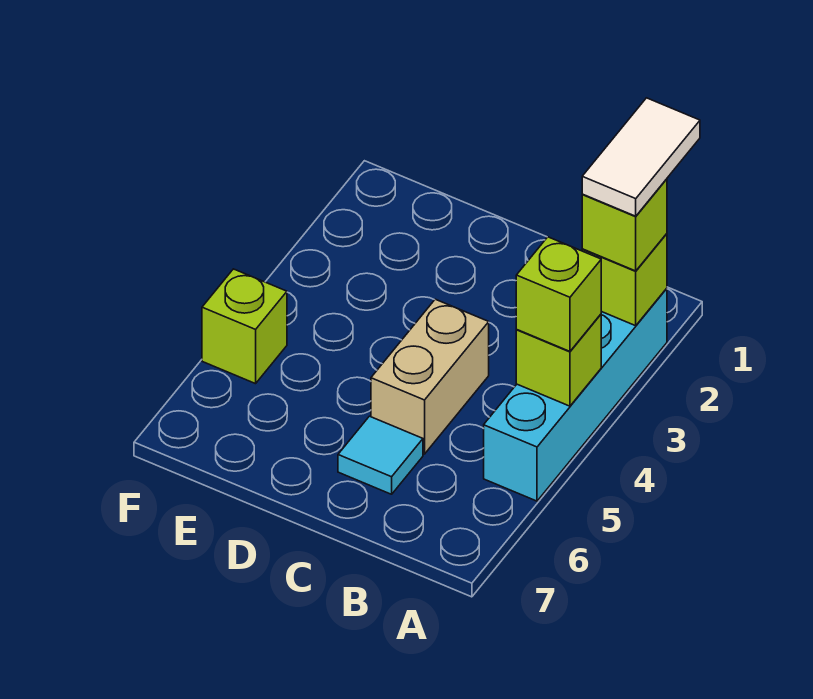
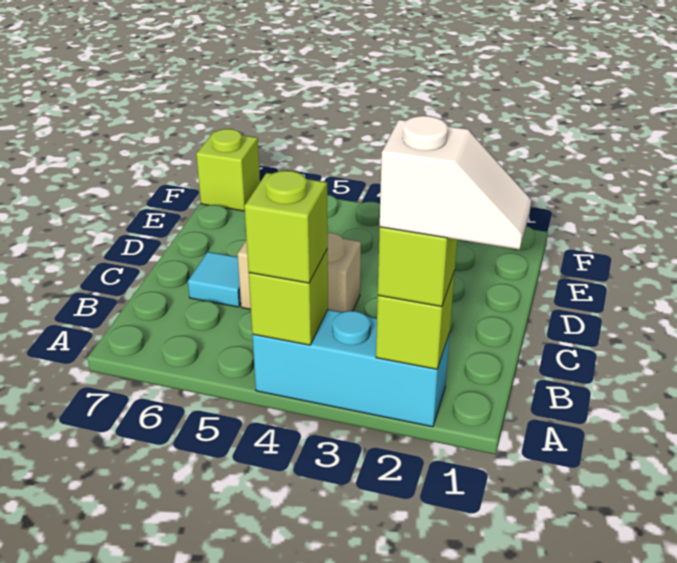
white 1x2 tile [582,98,700,216] -> white 1x2 slope [380,116,531,249]
cyan 1x4 brick [484,288,667,501] -> cyan 1x3 brick [252,309,450,427]
lime 1x1 brick [202,269,287,384] -> lime 1x1 brick moved to [196,129,260,211]

